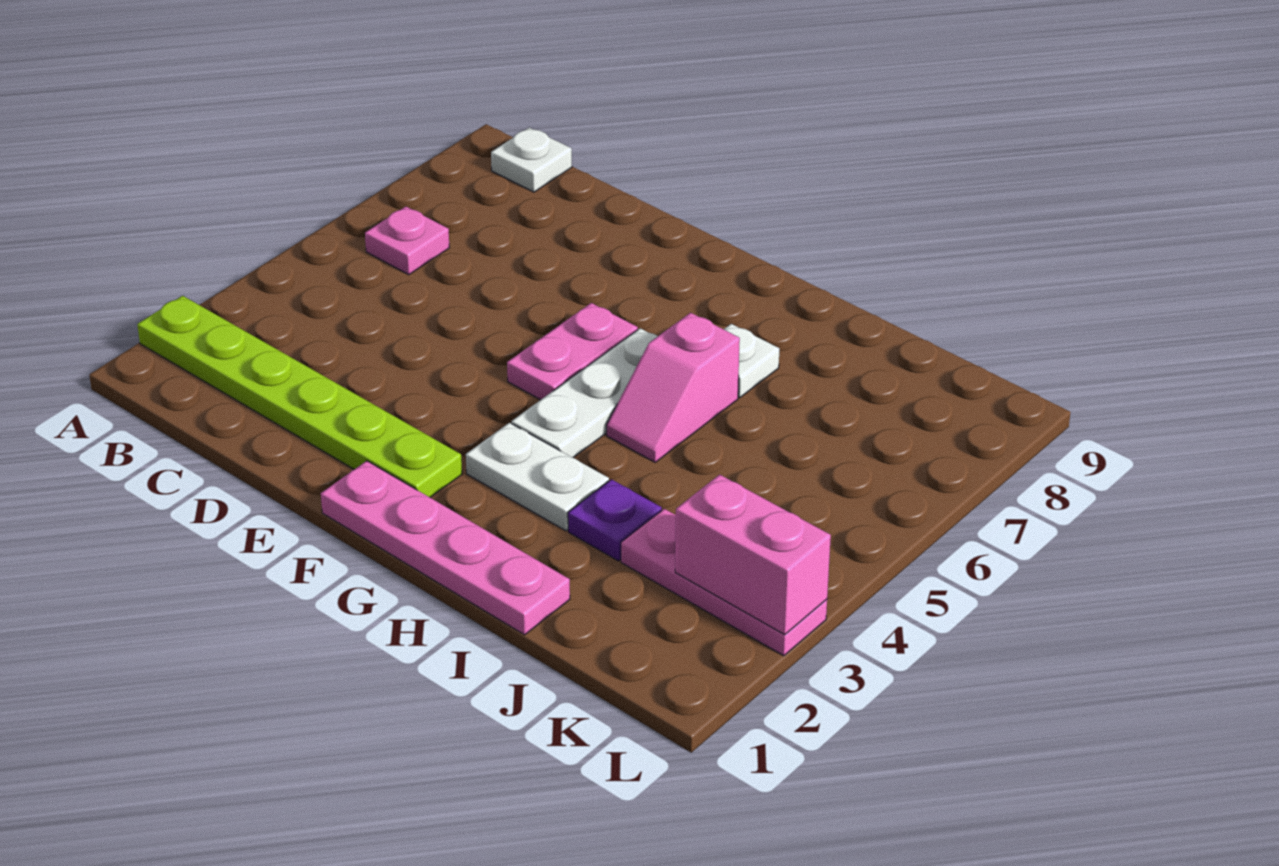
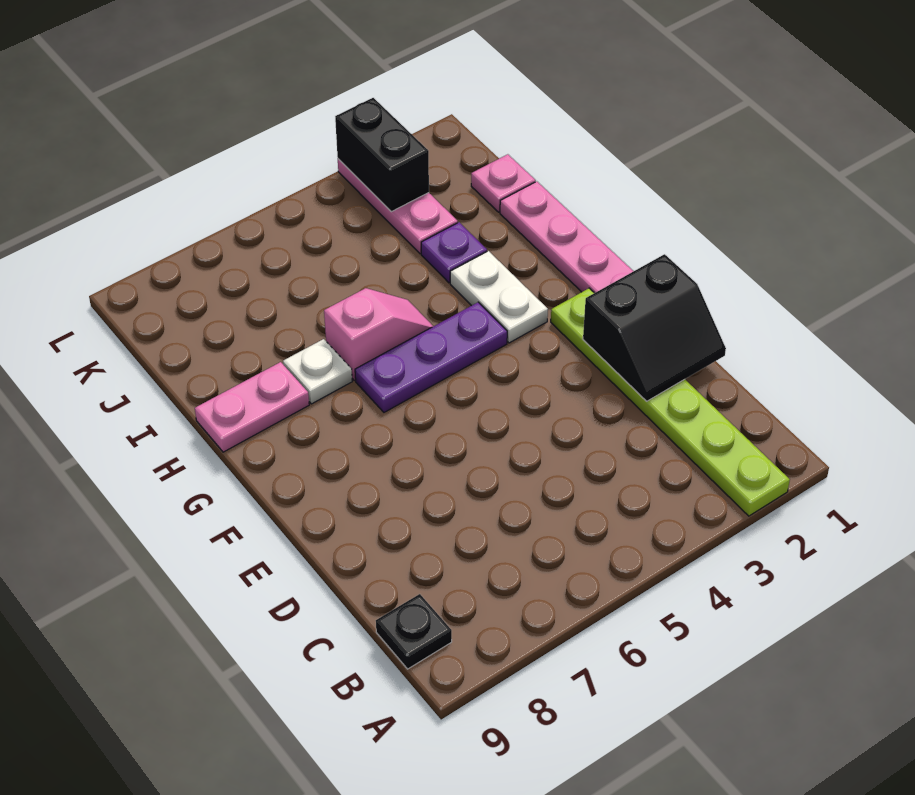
pink 1x1 plate [365,207,449,275] -> pink 1x1 plate moved to [471,154,536,212]
white 1x1 plate [491,128,572,192] -> black 1x1 plate [376,594,452,669]
none -> black 2x2 slope [583,254,726,401]
pink 1x2 plate [507,303,638,400] -> pink 1x2 plate moved to [195,362,309,452]
white 1x3 plate [511,328,658,458] -> purple 1x3 plate [355,302,507,412]
pink 1x2 brick [675,475,831,635] -> black 1x2 brick [335,98,429,212]

